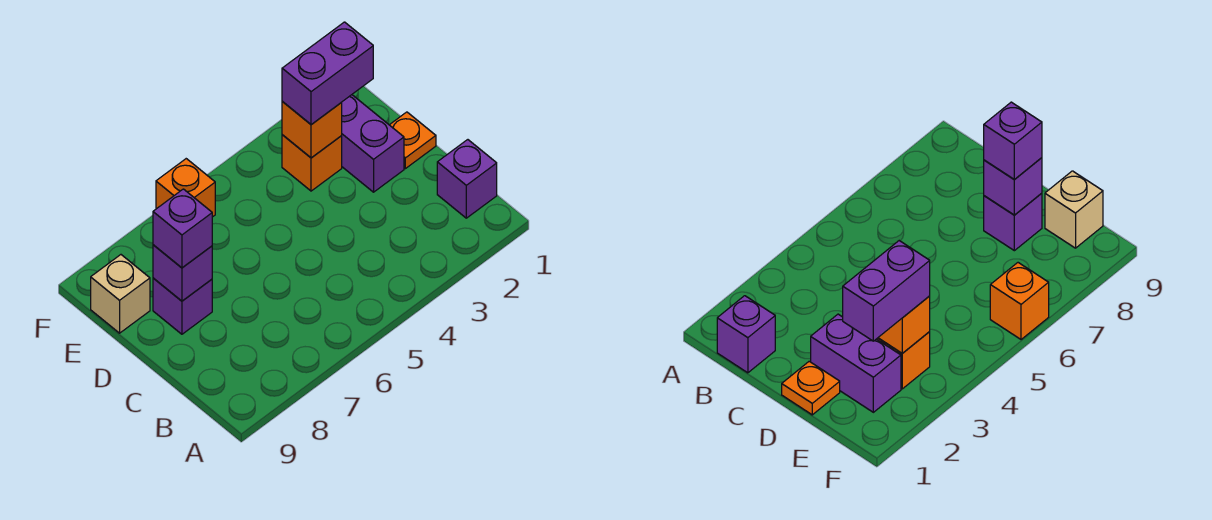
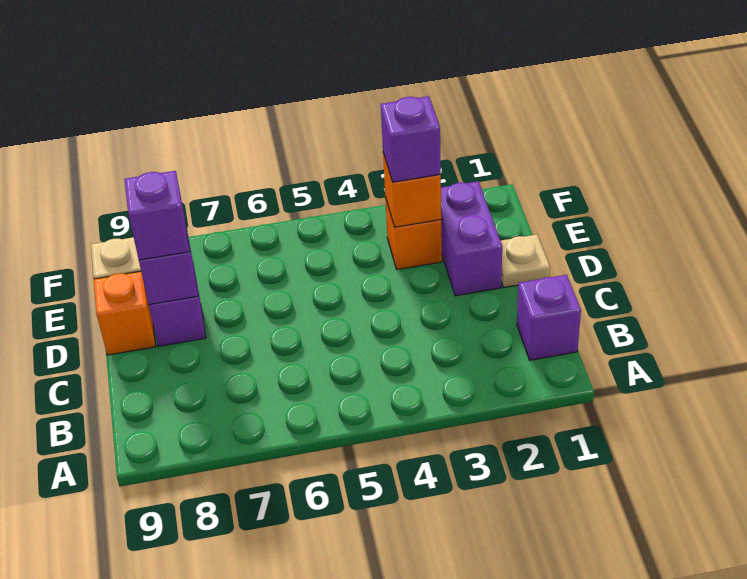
orange 1x1 plate [390,112,436,169] -> tan 1x1 plate [501,235,550,287]
purple 1x2 brick [282,22,373,125] -> purple 1x1 brick [381,96,441,182]
orange 1x1 brick [156,159,215,217] -> orange 1x1 brick moved to [94,271,156,355]

